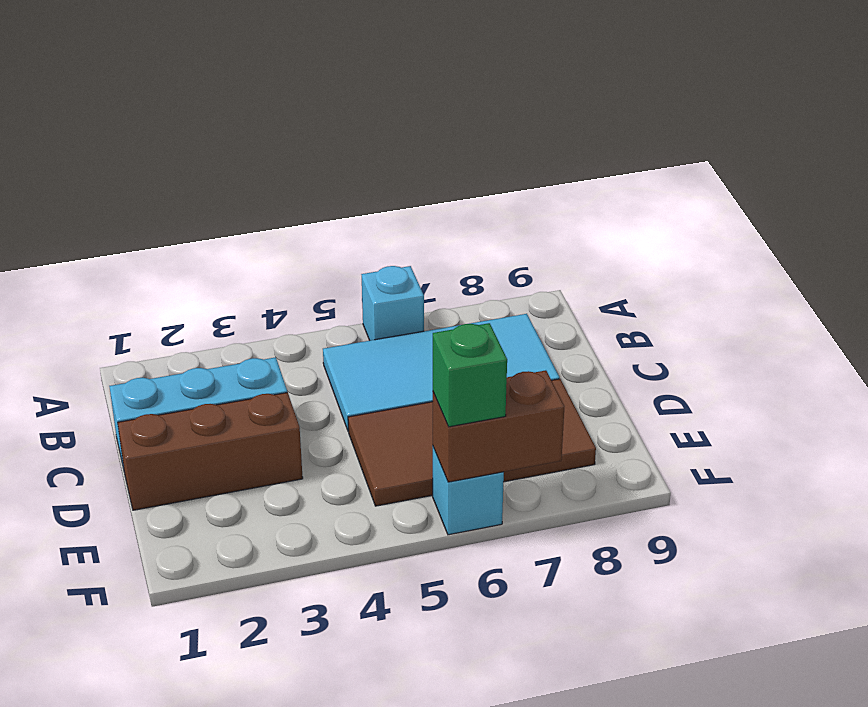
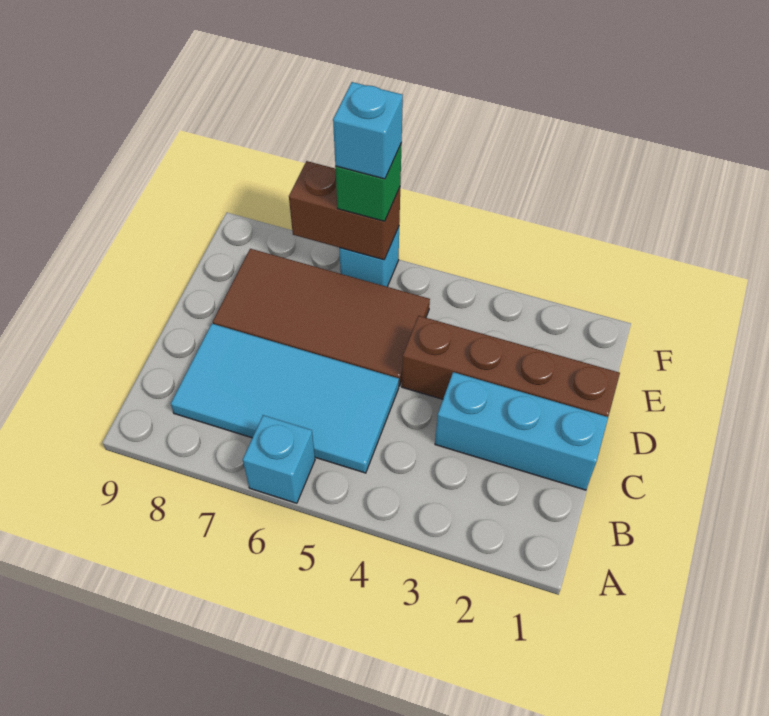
brown 1x3 brick [118,392,303,510] -> brown 1x4 brick [402,316,620,417]
none -> cyan 1x1 brick [333,82,403,179]

